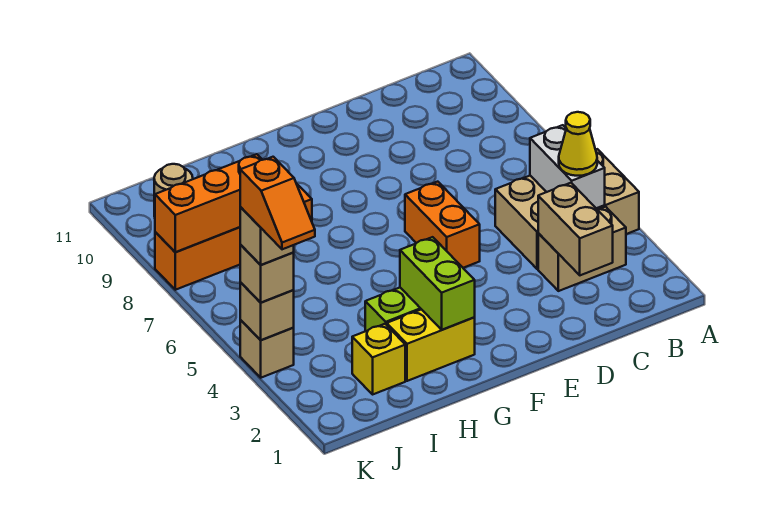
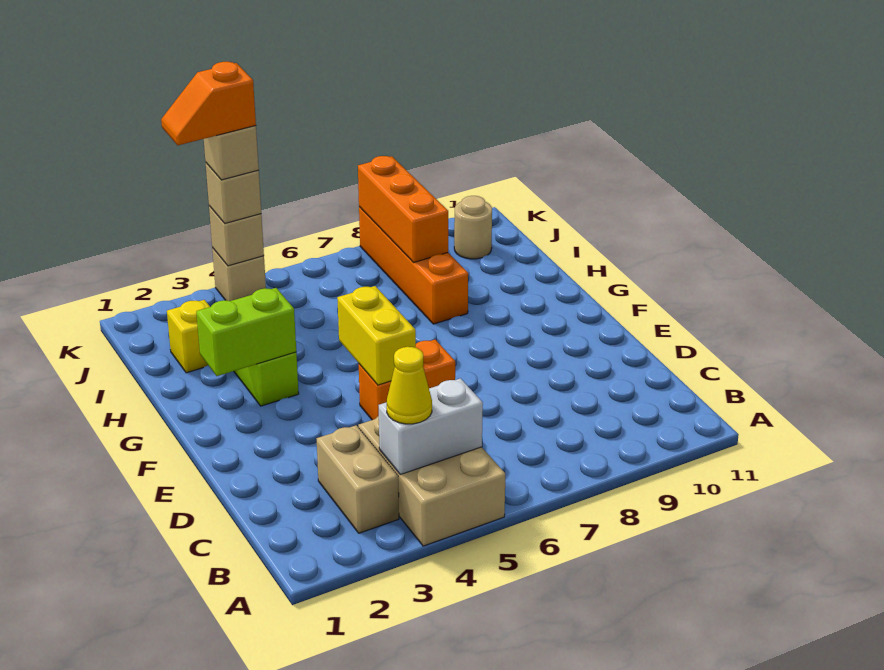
tan 1x2 brick [538,183,613,275] -> none
yellow 1x2 brick [387,309,475,381] -> yellow 1x2 brick moved to [337,286,416,385]

